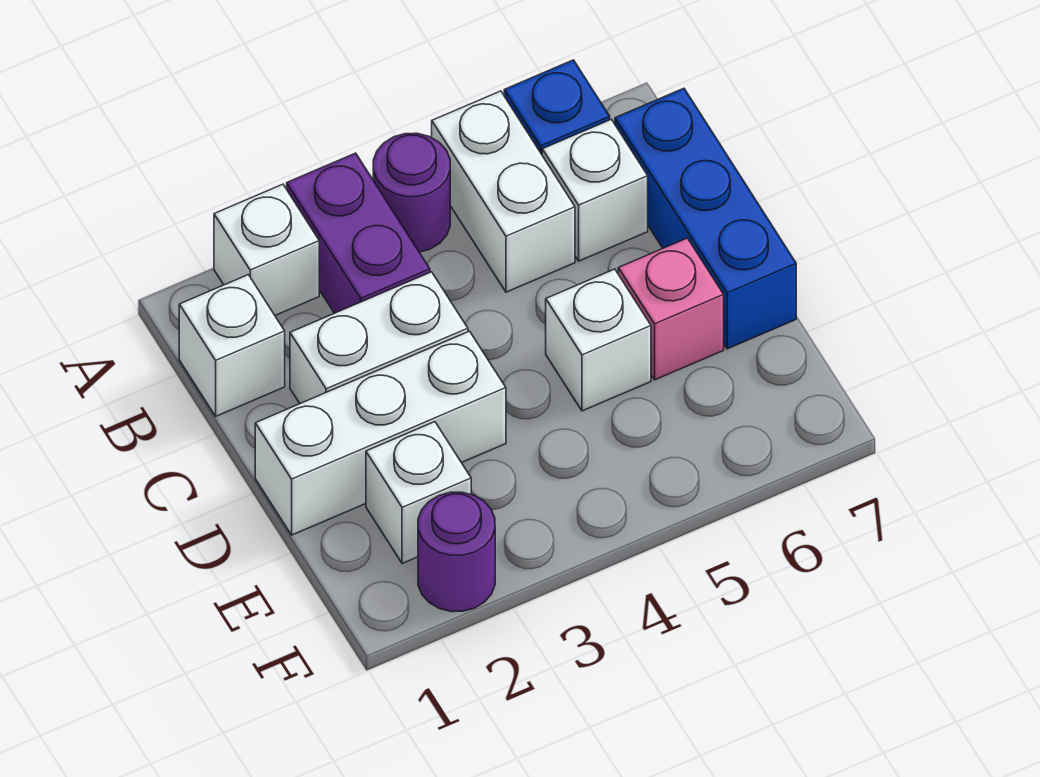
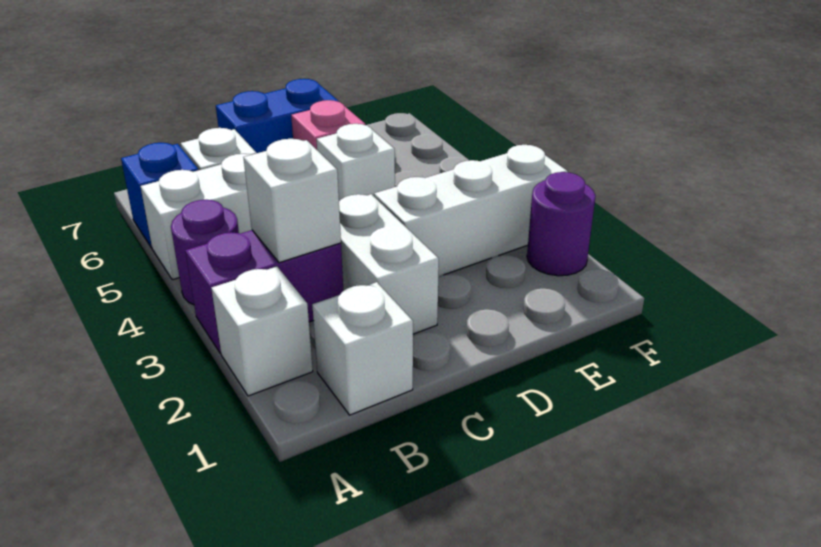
blue 1x3 brick [615,88,796,349] -> blue 1x2 brick [216,79,339,153]
white 1x3 brick [255,331,506,535] -> white 1x3 brick turned to [374,145,568,277]
white 1x1 brick [366,422,471,564] -> white 1x1 brick moved to [243,139,341,263]

